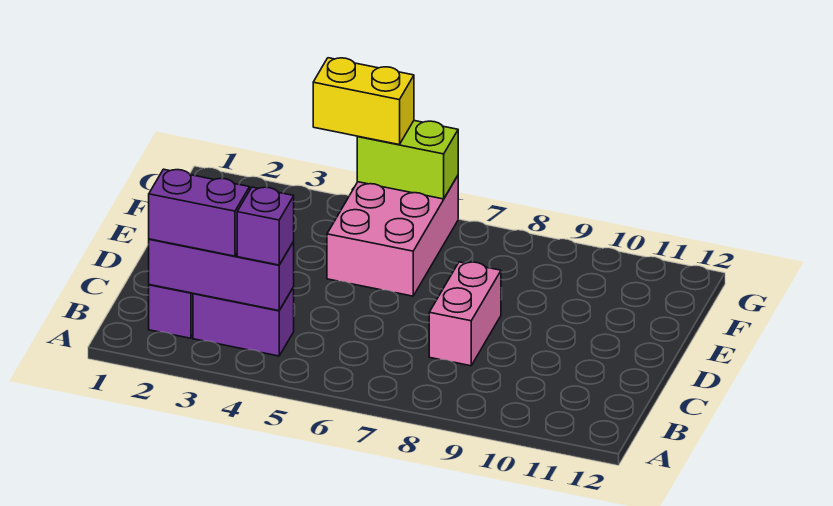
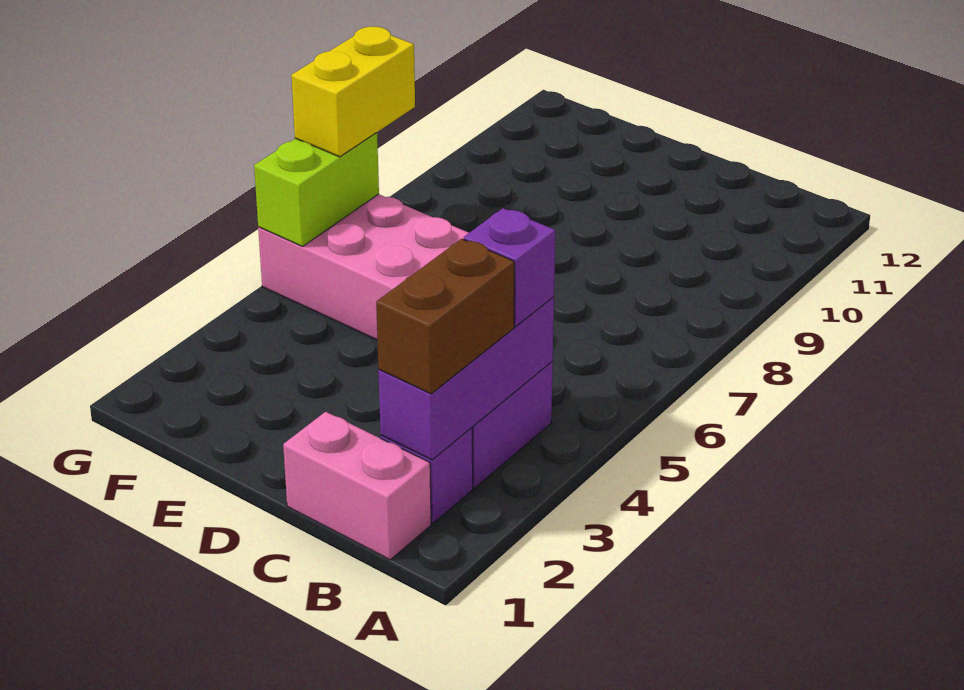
purple 1x2 brick [149,169,250,256] -> brown 1x2 brick [376,239,514,394]
pink 1x2 brick [429,262,501,366] -> pink 1x2 brick moved to [283,412,431,560]
yellow 1x2 brick [313,58,414,144] -> yellow 1x2 brick moved to [291,26,415,157]

